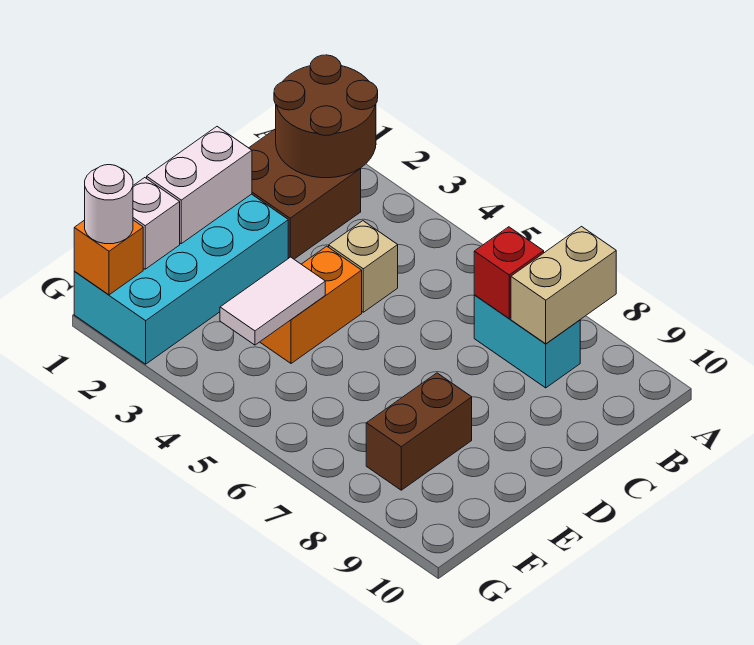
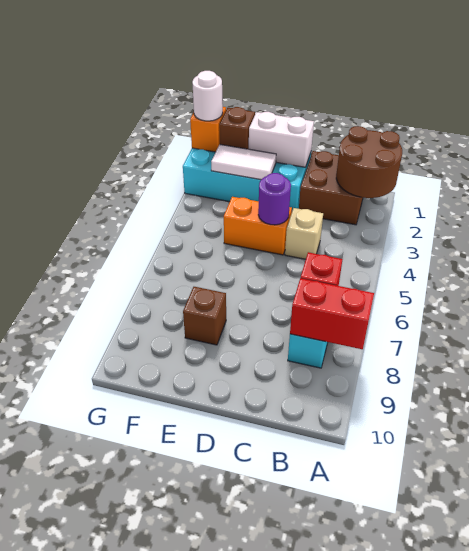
tan 1x2 brick [511,227,616,344] -> red 1x2 brick [290,278,374,349]
none -> purple 1x1 round brick [258,173,291,225]
white 1x2 tile [220,257,325,345] -> white 1x2 tile moved to [211,145,276,180]
brown 1x2 brick [366,373,472,490] -> brown 1x1 brick [183,287,226,345]
white 1x1 brick [133,178,180,269] -> brown 1x1 brick [219,107,255,149]

